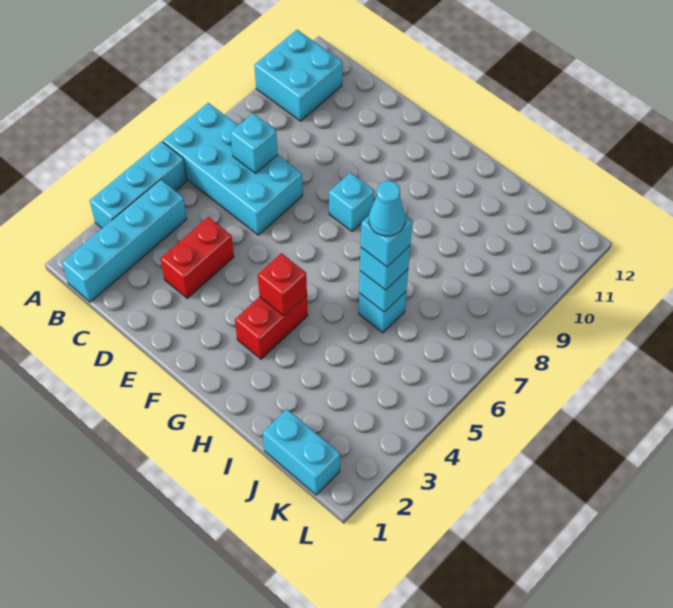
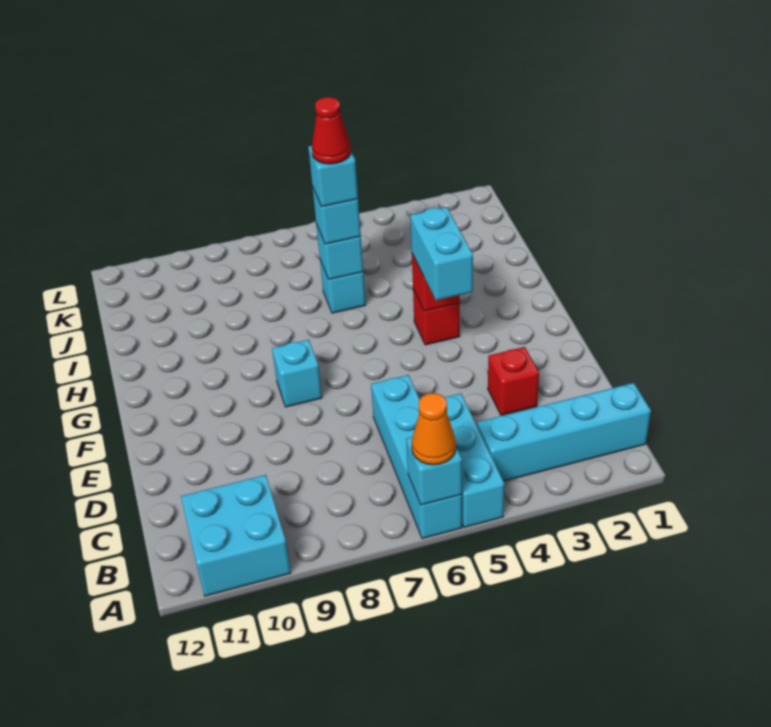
cyan 1x3 brick [90,141,187,228] -> cyan 1x3 brick turned to [444,393,505,527]
cyan 2x4 brick [163,103,303,235] -> cyan 1x4 brick [371,375,462,539]
none -> orange 1x1 cone [412,393,456,465]
cyan 1x1 brick [231,113,278,173] -> cyan 1x1 brick moved to [406,437,462,505]
red 1x2 brick [161,217,234,298] -> red 1x1 brick [488,347,539,415]
red 1x2 brick [235,295,308,359] -> red 1x1 brick [413,289,460,345]
cyan 1x1 cone [369,181,405,236] -> red 1x1 cone [312,97,351,164]
cyan 1x2 brick [263,409,340,495] -> cyan 1x2 brick moved to [410,207,473,300]

